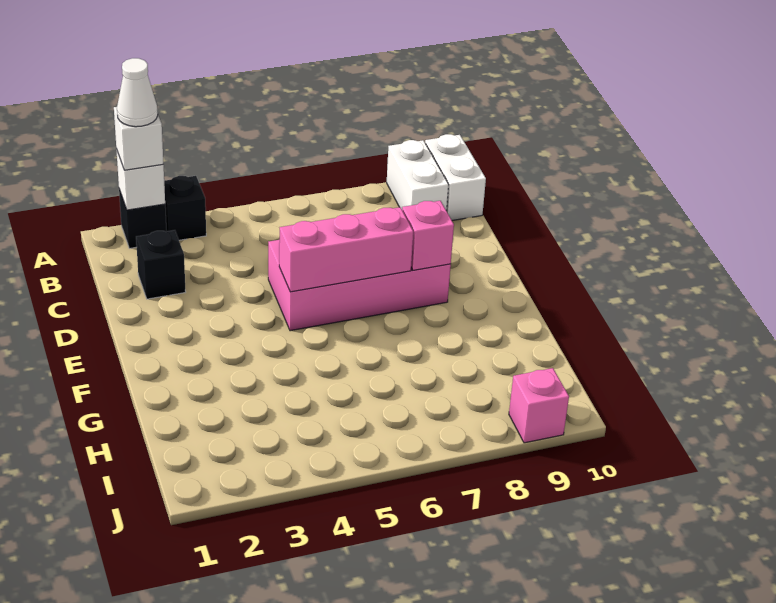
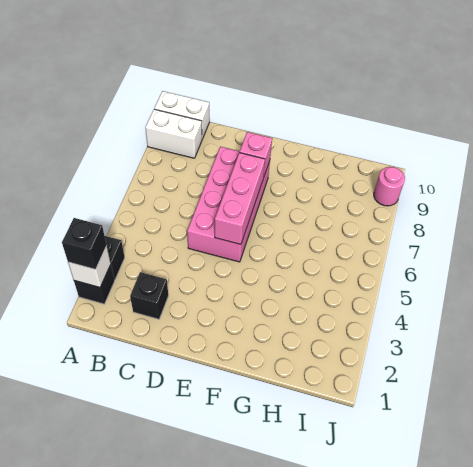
white 1x1 brick [114,107,163,170] -> black 1x1 brick [62,218,107,269]
white 1x1 cone [117,58,158,127] -> none
pink 1x1 brick [509,368,569,443] -> pink 1x1 round brick [374,167,405,206]

